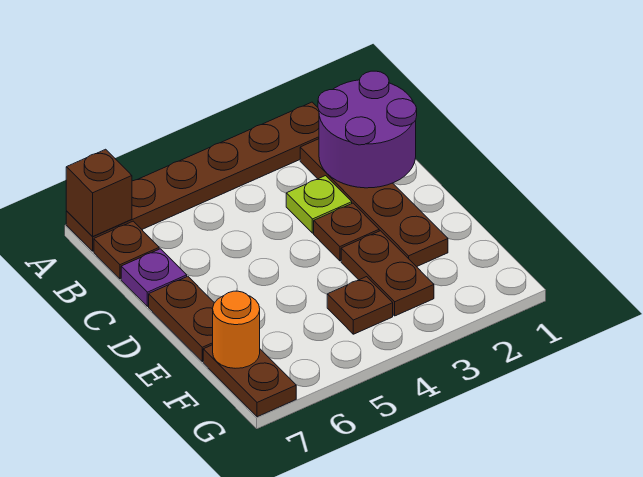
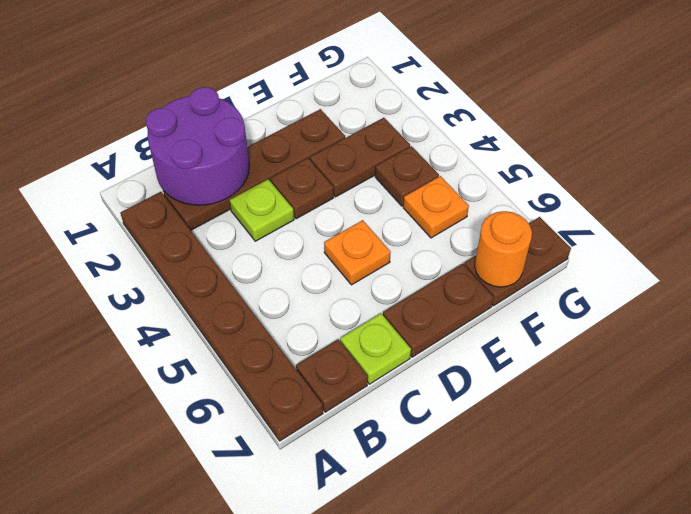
brown 1x1 brick [66,149,132,237] -> none
purple 1x1 plate [121,249,187,306] -> lime 1x1 plate [340,313,411,384]
none -> orange 1x1 plate [324,220,391,285]
none -> orange 1x1 plate [403,176,469,238]

